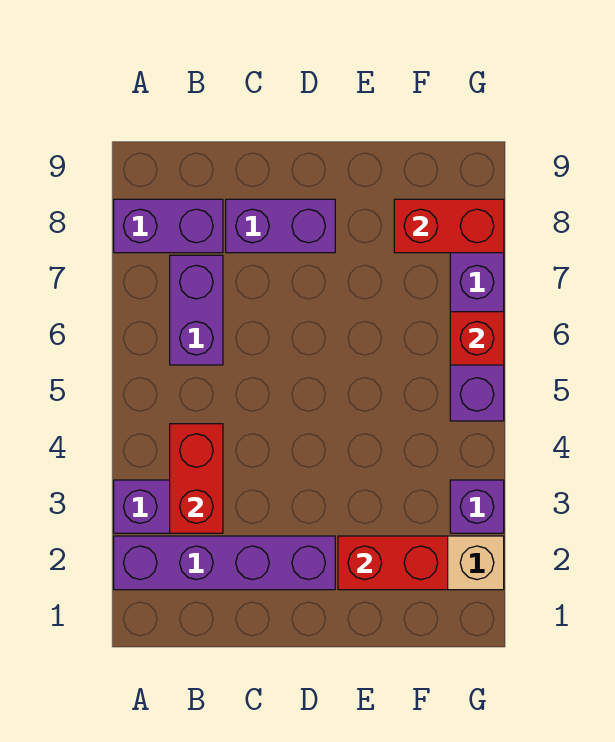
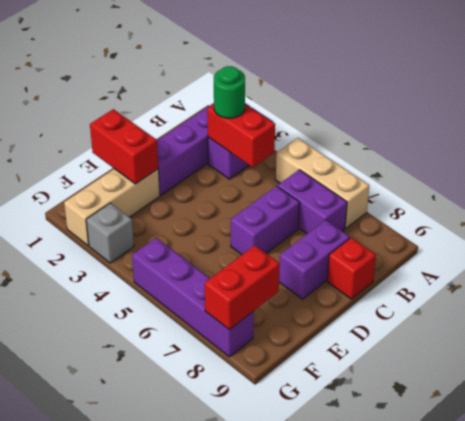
none -> tan 1x3 brick [276,138,369,228]
purple 1x2 brick [114,199,223,253] -> purple 1x2 brick moved to [231,186,300,255]
none -> green 1x1 round brick [214,66,245,118]
red 1x2 brick [338,536,448,590] -> red 1x2 brick turned to [90,109,159,184]
purple 1x1 brick [450,480,504,533] -> grey 1x1 brick [86,203,134,263]
red 1x1 brick [450,312,504,365] -> red 1x1 brick moved to [327,238,376,299]

